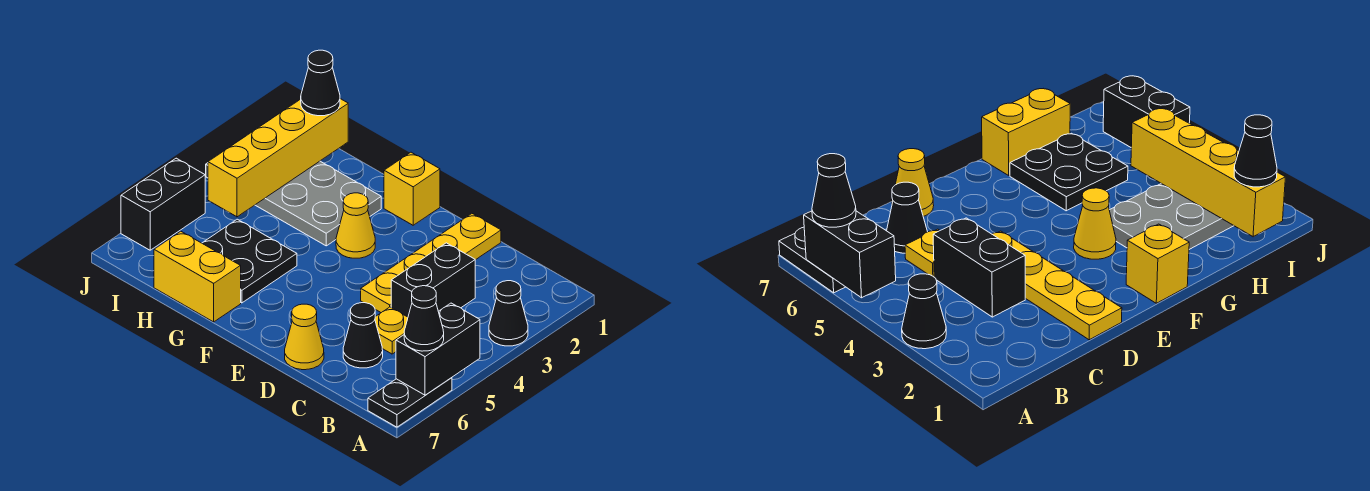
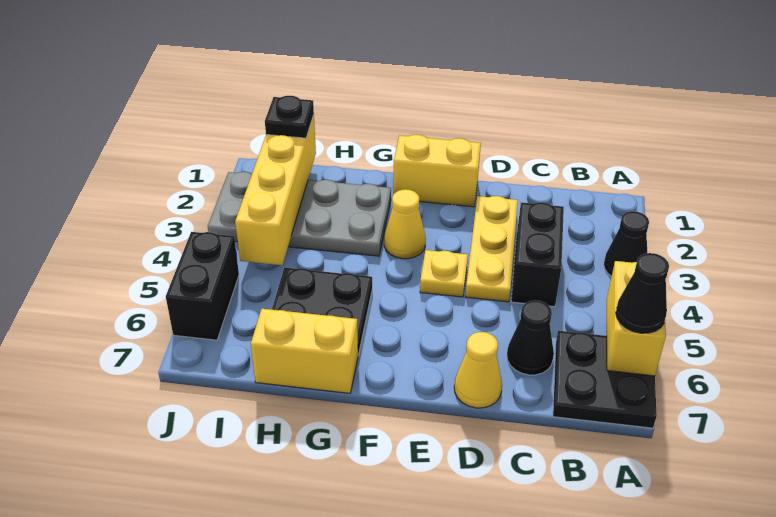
black 1x2 brick [396,303,480,395] -> yellow 1x2 brick [607,261,666,376]
black 1x2 plate [368,378,452,427] -> black 2x2 plate [553,331,657,428]
yellow 1x1 plate [375,307,408,354] -> yellow 1x1 plate moved to [420,250,468,297]
yellow 1x4 plate [361,214,501,313] -> yellow 1x3 plate [465,196,518,302]
yellow 1x1 brick [384,152,440,225] -> yellow 1x2 brick [393,135,481,207]
black 1x1 cone [301,50,340,116] -> black 1x1 plate [265,96,314,138]

